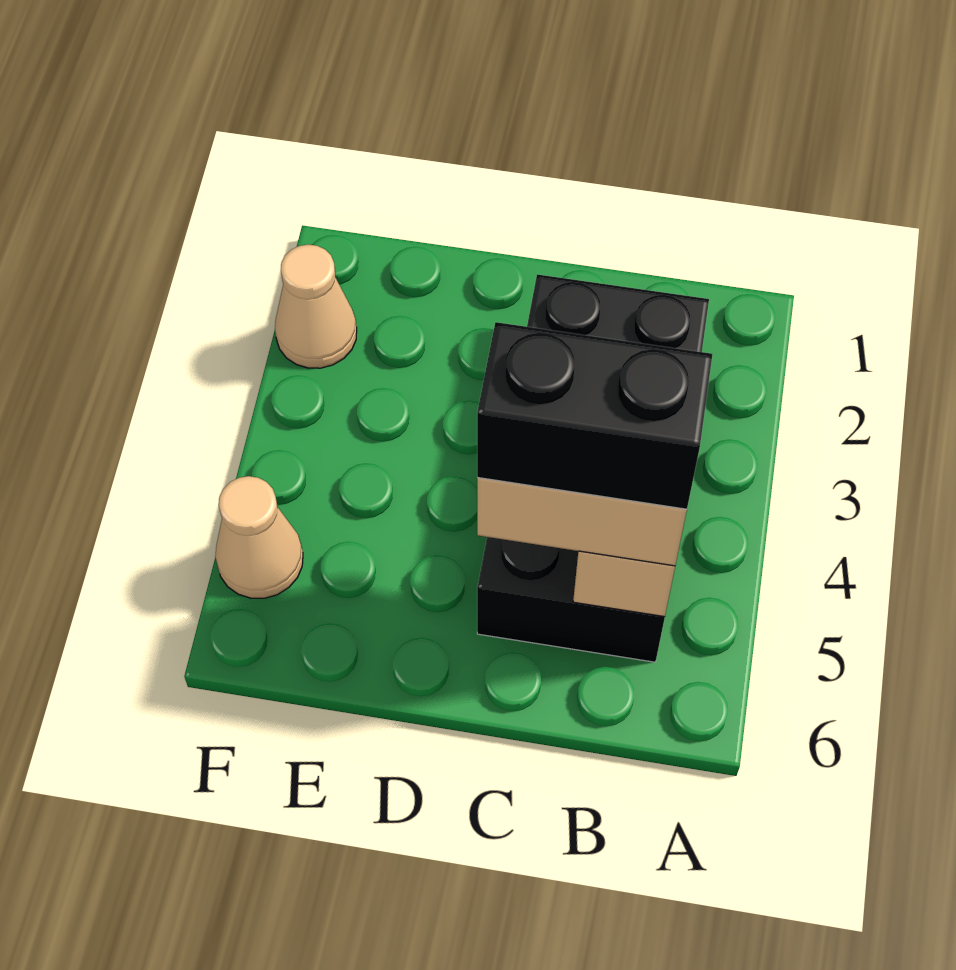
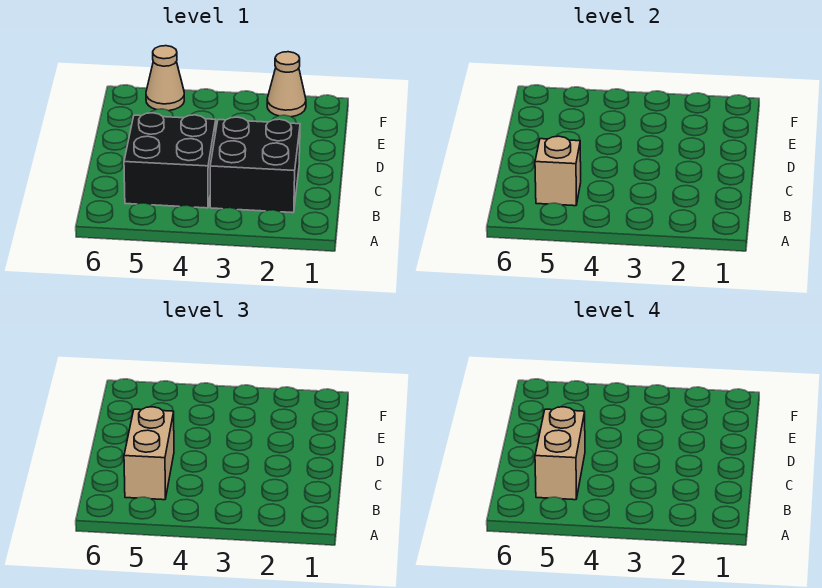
black 1x2 brick [477,322,712,509] -> tan 1x2 brick [535,407,585,500]

